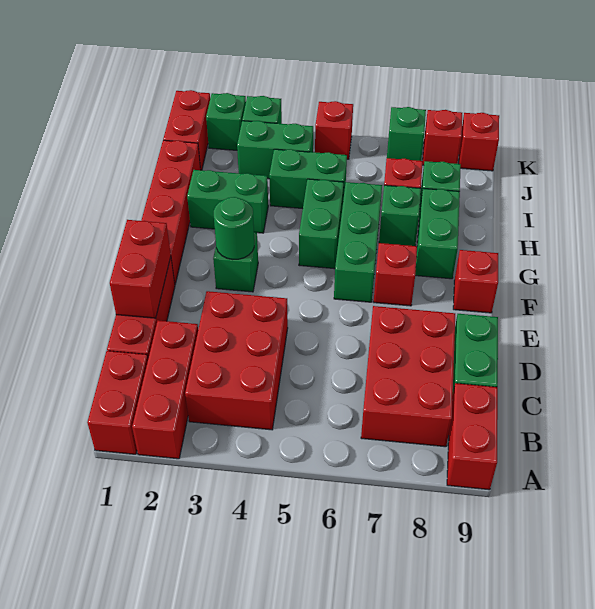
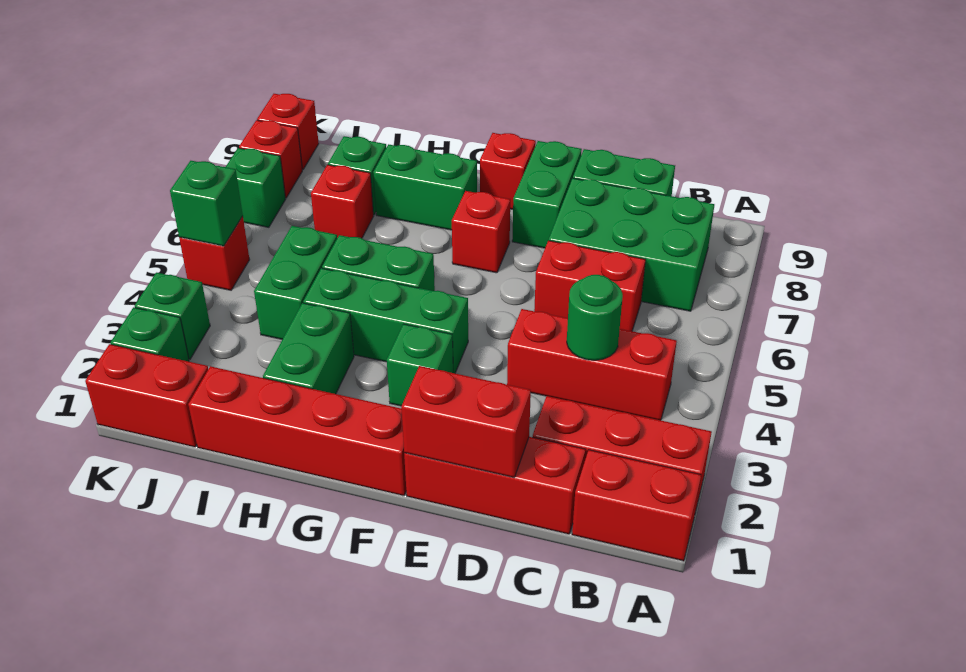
red 1x2 brick [447,383,498,490] -> red 1x2 brick moved to [534,240,646,331]
red 2x3 brick [185,291,288,430] -> red 1x3 brick [507,309,677,420]
red 2x3 brick [361,306,455,447] -> green 2x3 brick [549,178,714,311]
green 1x1 round brick [214,197,254,260] -> green 1x1 round brick moved to [567,275,623,360]
green 1x3 brick [334,182,382,302] -> green 1x3 brick moved to [303,268,468,373]
green 1x1 brick [379,185,421,246] -> green 1x1 brick moved to [170,161,243,246]
green 1x2 brick [237,121,313,179] -> green 1x2 brick moved to [512,141,582,248]

